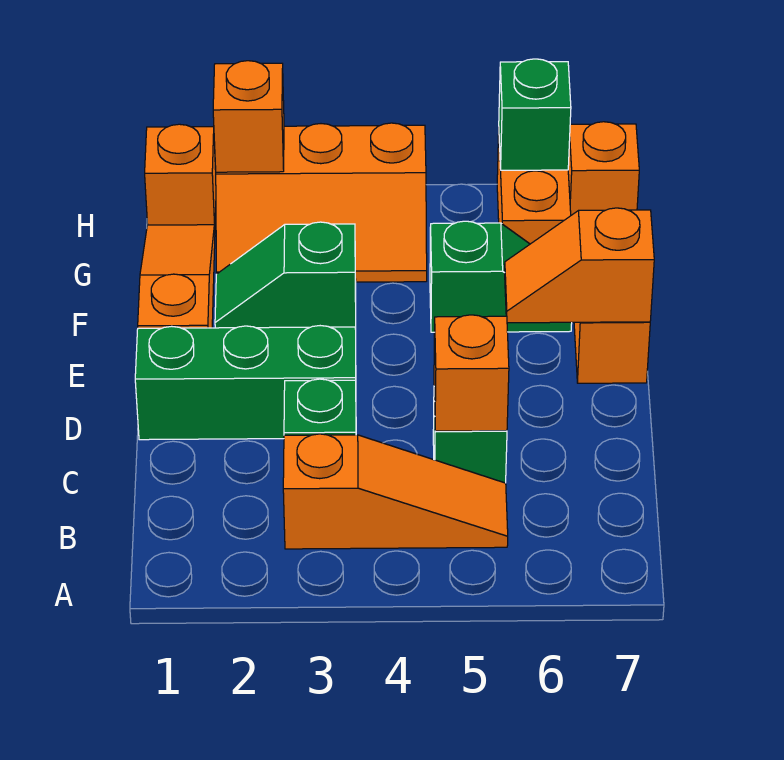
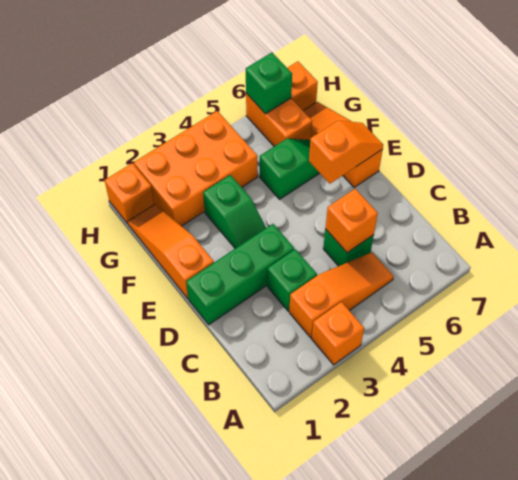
orange 1x2 slope [505,208,654,323] -> orange 1x2 slope turned to [309,121,383,184]
green 1x2 slope [215,222,356,328] -> green 1x2 slope turned to [203,175,266,248]
orange 2x3 slope [216,123,427,282] -> orange 2x3 brick [134,111,258,226]
orange 1x1 brick [213,61,284,172] -> orange 1x1 brick moved to [312,302,364,365]

